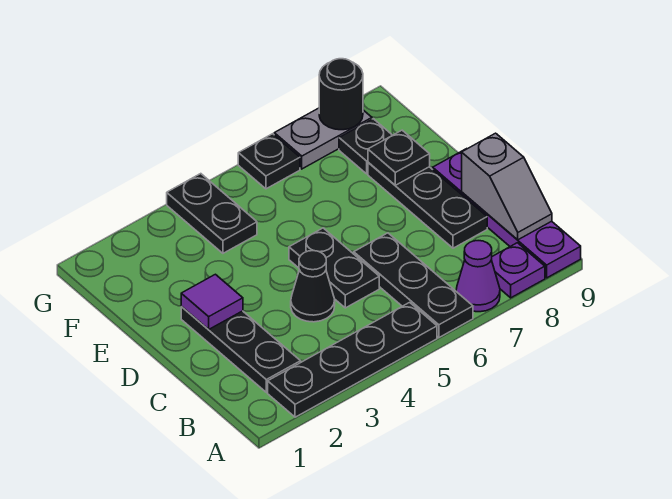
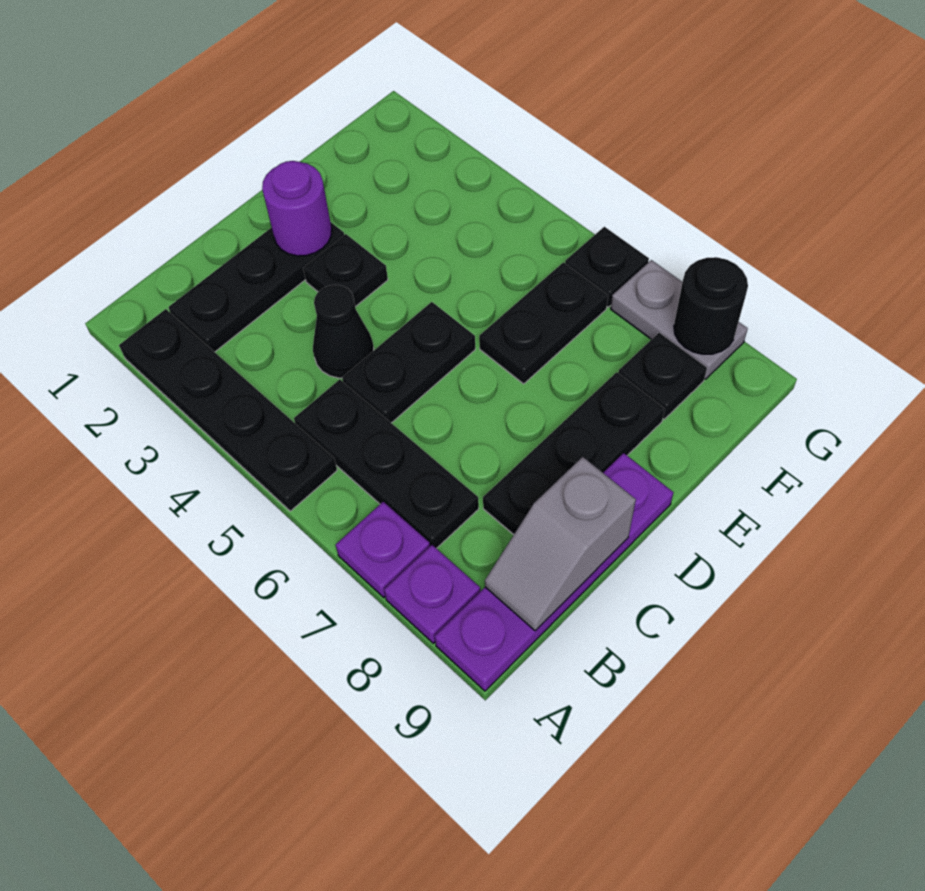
black 1x3 plate [354,233,473,338] -> black 1x3 plate turned to [294,380,479,549]
purple 1x1 cone [456,241,500,312] -> purple 1x1 plate [336,502,430,598]
purple 1x1 tile [181,274,243,330] -> purple 1x1 round brick [262,161,332,256]
black 1x1 plate [368,130,430,185] -> black 1x1 plate moved to [303,234,388,307]
black 1x2 plate [167,174,257,253] -> black 1x2 plate moved to [479,262,608,384]

